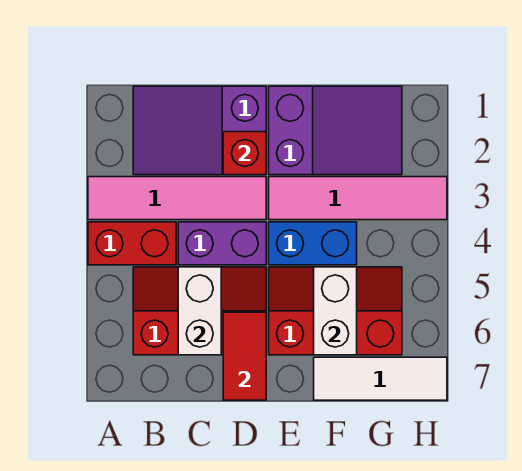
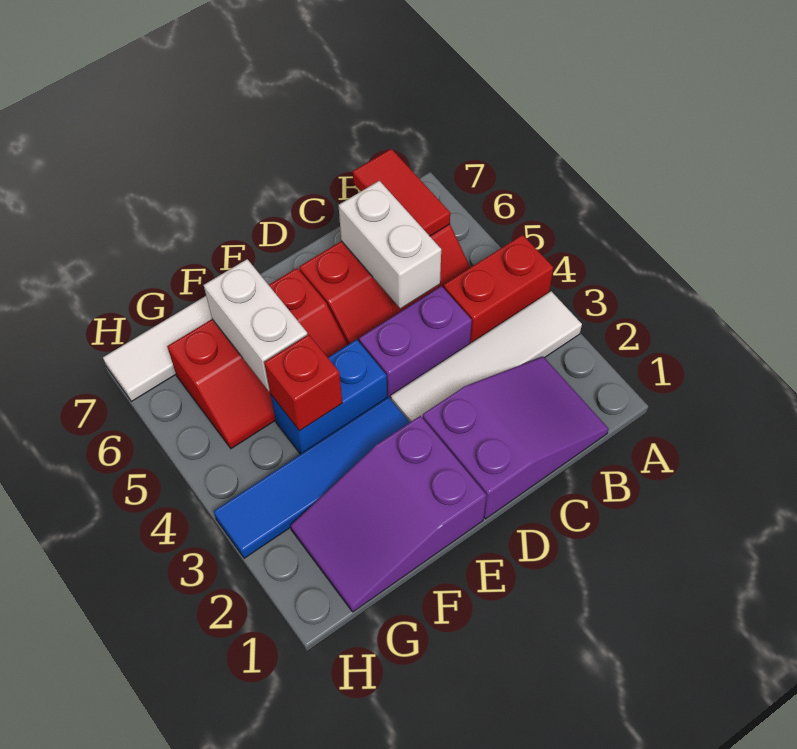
pink 1x4 tile [88,177,266,220] -> white 1x4 tile [391,291,582,422]
red 1x1 brick [223,132,266,175] -> red 1x1 brick moved to [264,334,342,431]
red 1x2 tile [223,312,266,400] -> red 1x2 tile moved to [353,149,450,236]
pink 1x4 tile [269,177,447,220] -> blue 1x4 tile [214,397,410,558]

